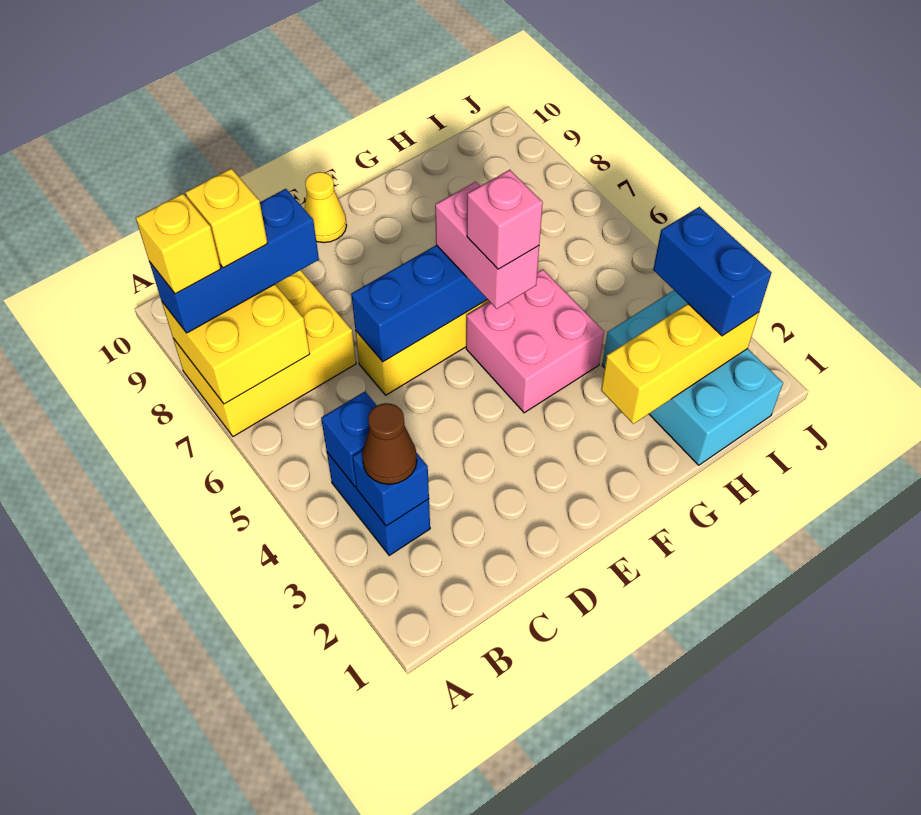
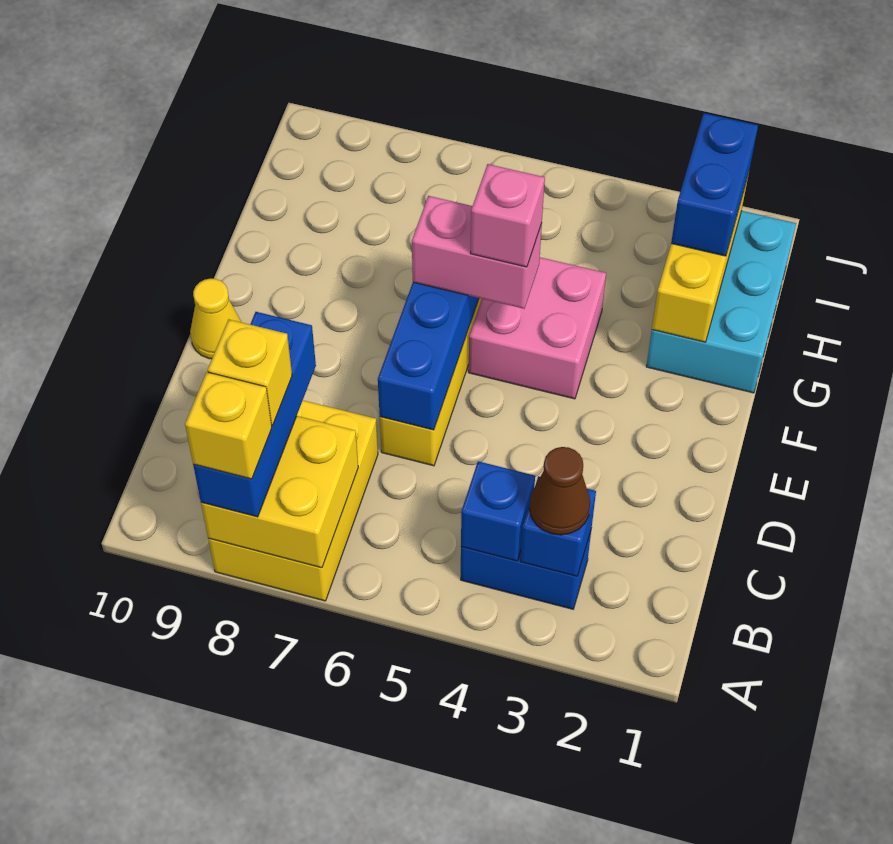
cyan 2x3 brick [602,290,783,465] -> cyan 2x3 brick turned to [646,211,796,393]
blue 1x2 brick [653,207,771,336] -> blue 1x2 brick turned to [671,113,758,256]

